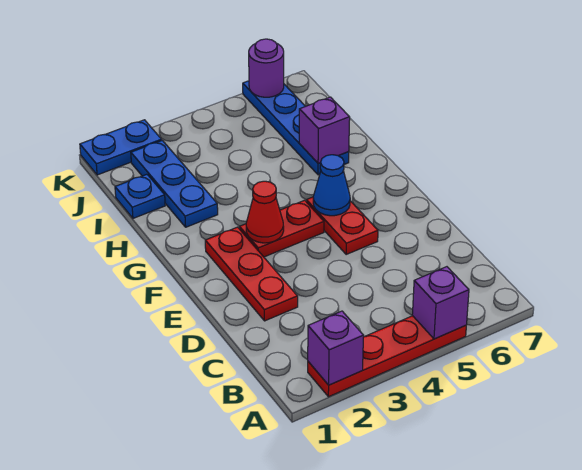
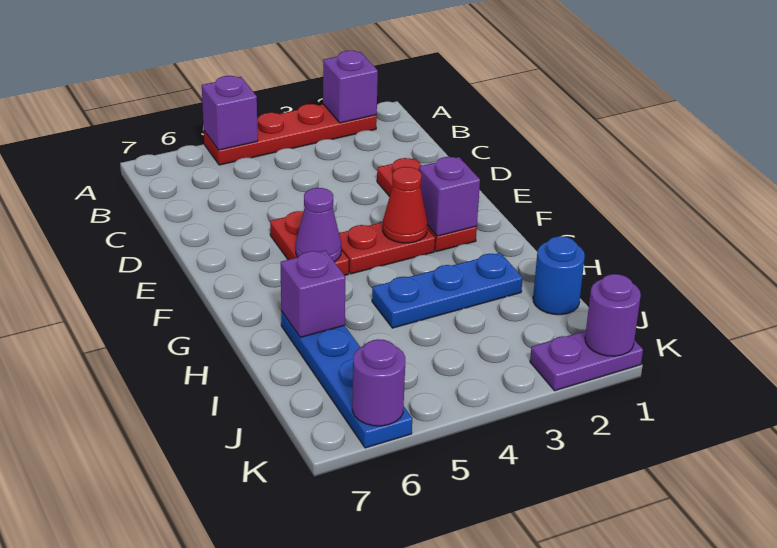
none -> purple 1x1 brick [419,157,480,236]
blue 1x1 cone [313,155,350,216] -> purple 1x1 cone [296,188,341,262]
blue 1x3 plate [131,140,218,227] -> blue 1x3 plate turned to [372,253,523,328]
blue 1x1 plate [115,174,165,218] -> blue 1x1 round brick [533,236,585,315]
blue 1x2 plate [80,120,162,175] -> purple 1x2 plate [530,331,643,391]
none -> purple 1x1 round brick [585,274,641,356]

